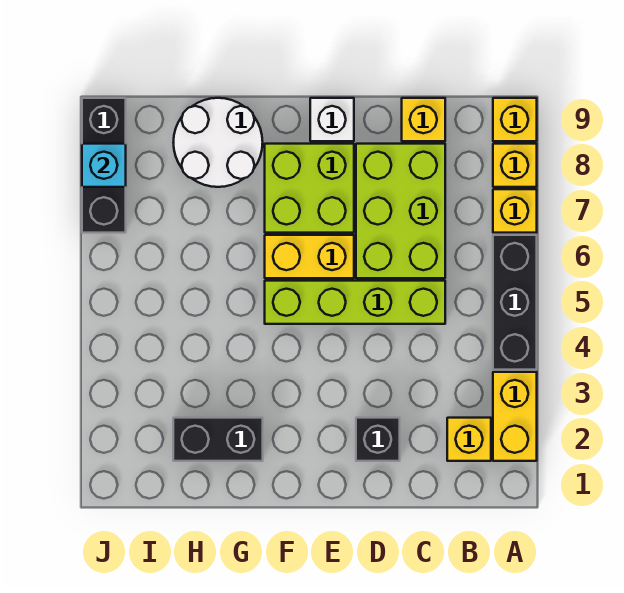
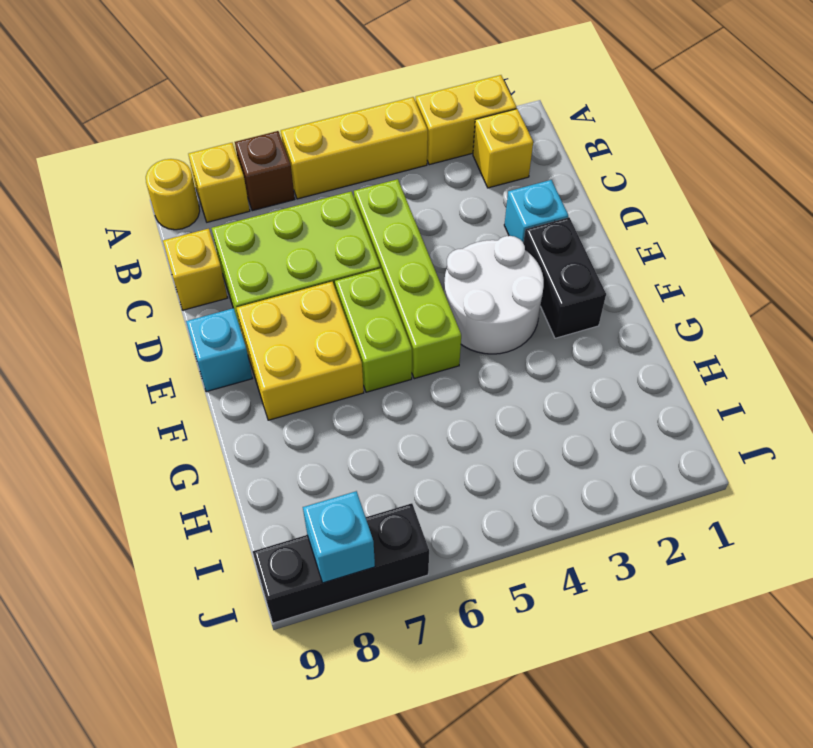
black 1x3 brick [493,235,537,370] -> yellow 1x3 brick [281,97,428,199]
yellow 1x1 brick [493,189,537,233] -> brown 1x1 brick [235,131,295,211]
yellow 1x1 brick [493,98,537,141] -> yellow 1x1 round brick [146,159,200,230]
black 1x1 brick [356,418,400,461] -> cyan 1x1 brick [504,180,568,243]
yellow 1x2 brick [265,235,354,278] -> lime 1x2 brick [335,268,412,392]
lime 2x2 brick [265,144,354,233] -> yellow 2x2 brick [236,282,364,420]
white 1x1 brick [310,98,354,141] -> cyan 1x1 brick [186,308,253,392]
black 1x2 brick [173,418,263,461] -> black 1x2 brick moved to [524,217,606,338]
white 2x2 round brick [173,98,263,187] -> white 2x2 round brick moved to [444,236,544,354]

